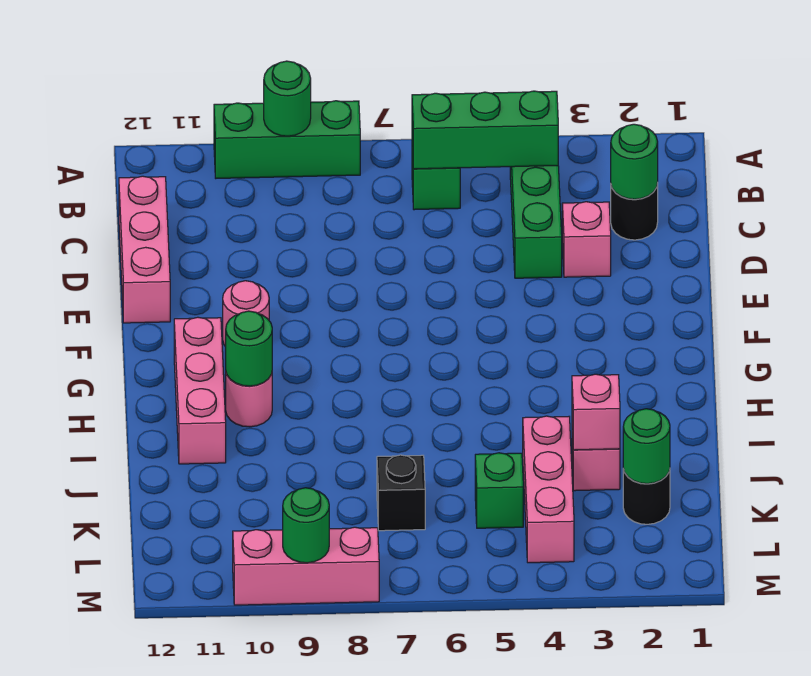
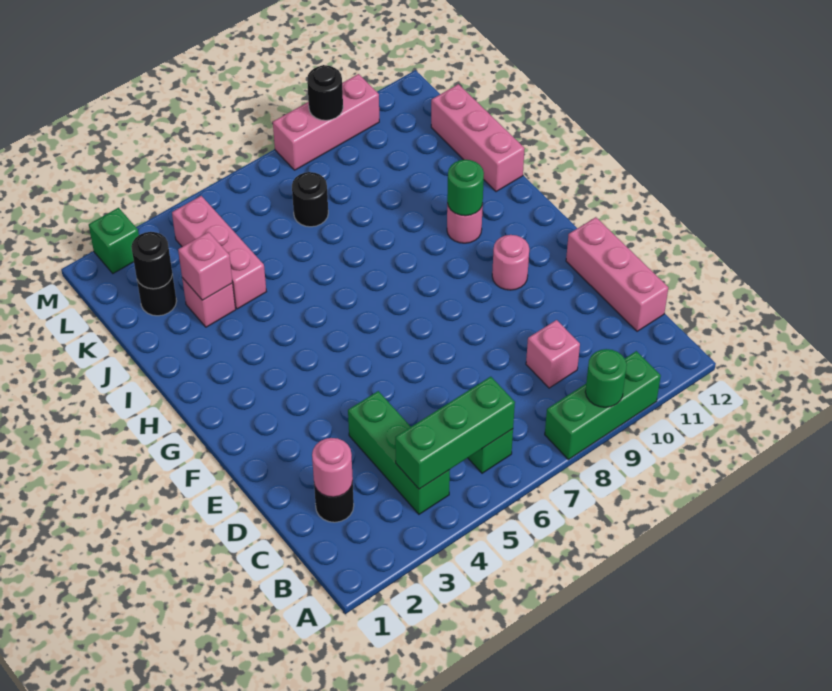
green 1x1 round brick [611,124,658,199] -> pink 1x1 round brick [312,438,353,497]
pink 1x1 brick [562,202,611,277] -> pink 1x1 brick moved to [526,320,580,388]
pink 1x3 brick [174,317,226,464] -> pink 1x3 brick moved to [431,84,525,192]
green 1x1 round brick [623,409,670,484] -> black 1x1 round brick [131,232,172,289]
green 1x1 brick [475,453,523,528] -> green 1x1 brick moved to [89,208,139,273]
black 1x1 brick [377,455,425,531] -> black 1x1 round brick [292,172,328,227]
green 1x1 round brick [283,488,329,563] -> black 1x1 round brick [307,65,343,120]

